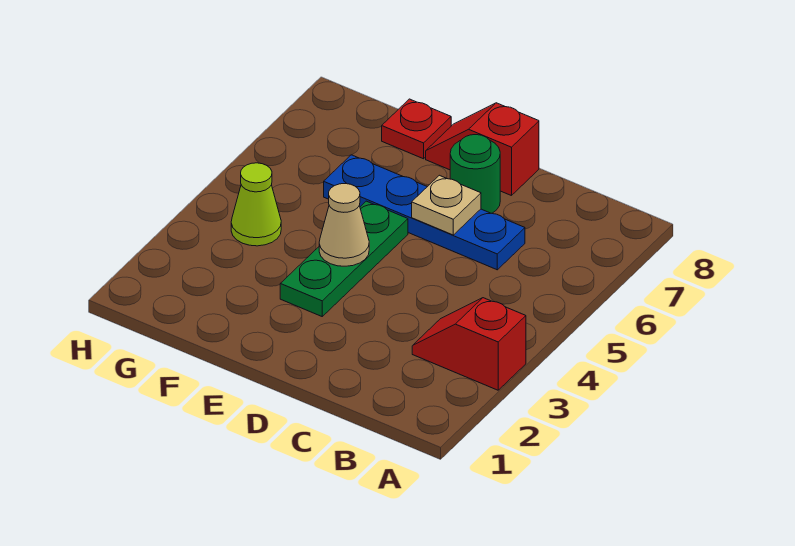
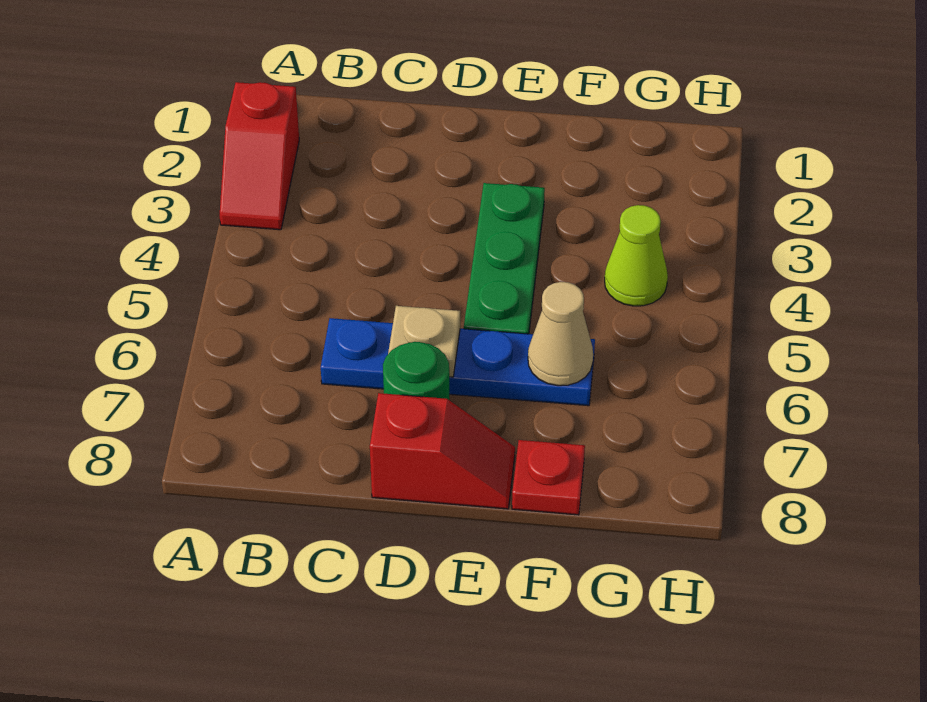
red 1x2 slope [412,298,526,390] -> red 1x2 slope turned to [220,82,299,230]
tan 1x1 cone [319,184,369,266] -> tan 1x1 cone moved to [528,282,593,386]

